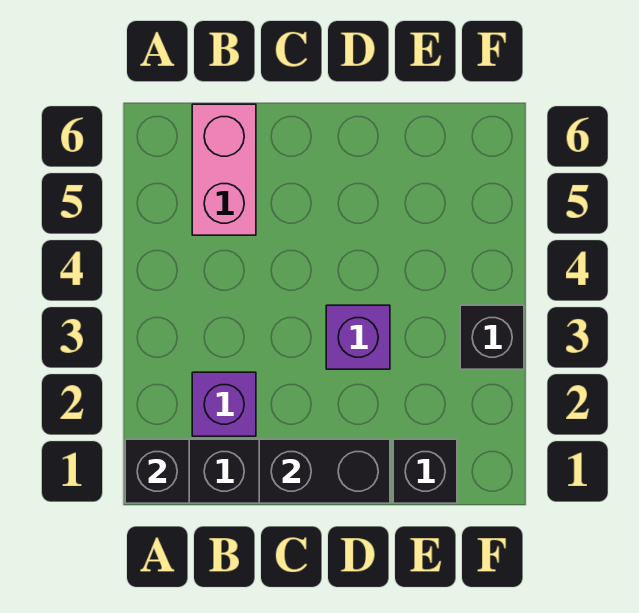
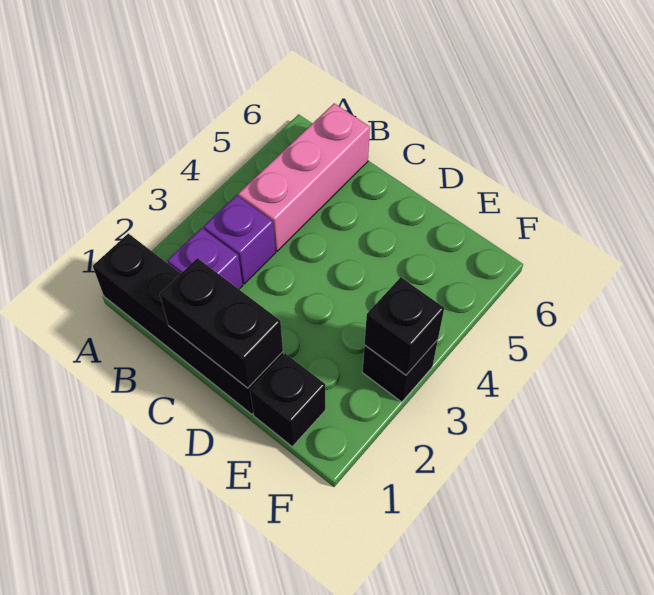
black 1x1 brick [125,439,189,503] -> black 1x1 brick moved to [365,277,444,375]
pink 1x2 brick [192,104,256,235] -> pink 1x3 brick [238,103,370,251]
purple 1x1 brick [326,305,390,369] -> purple 1x1 brick moved to [204,195,276,284]

